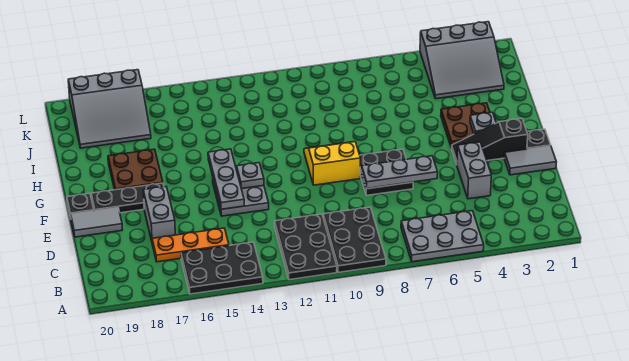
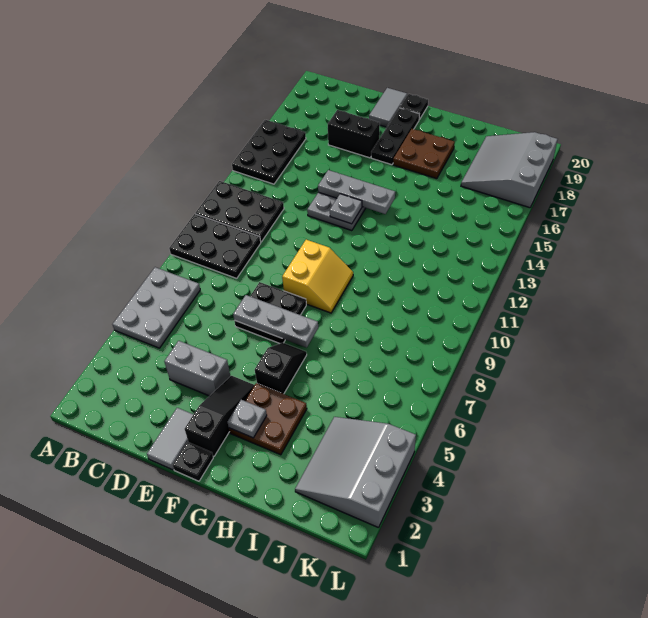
orange 1x3 plate [152,228,229,262] -> none
grey 1x2 brick [143,187,175,241] -> black 1x2 brick [328,110,380,158]
grey 1x3 plate [362,156,438,189] -> grey 1x3 plate turned to [233,295,318,348]
none -> black 1x2 slope [255,343,307,394]

